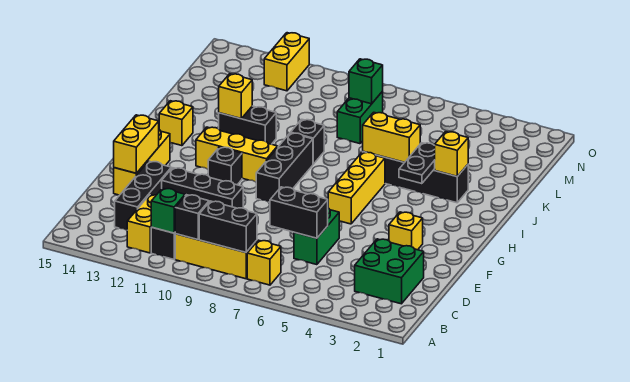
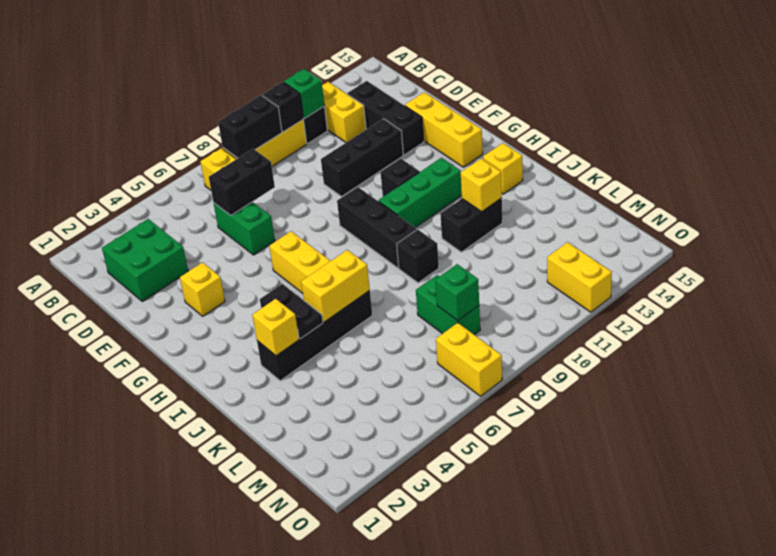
yellow 1x2 brick [114,115,159,173] -> yellow 1x2 brick moved to [436,323,502,396]
yellow 1x3 brick [196,127,278,182] -> green 1x3 brick [378,158,462,228]

